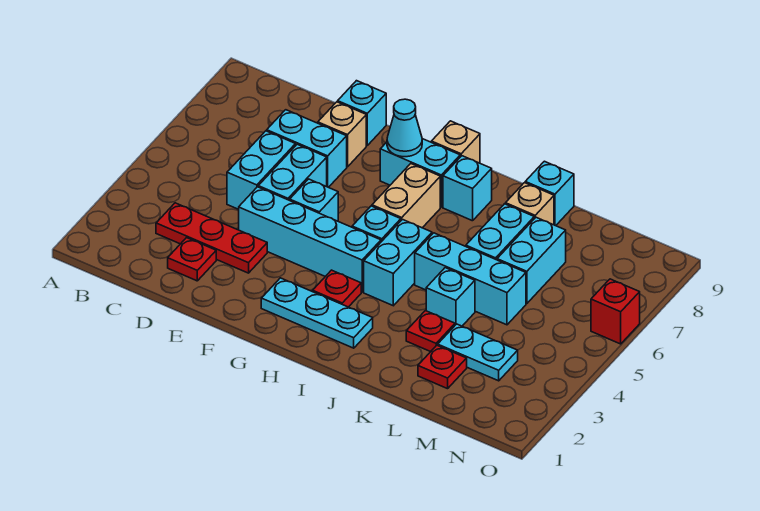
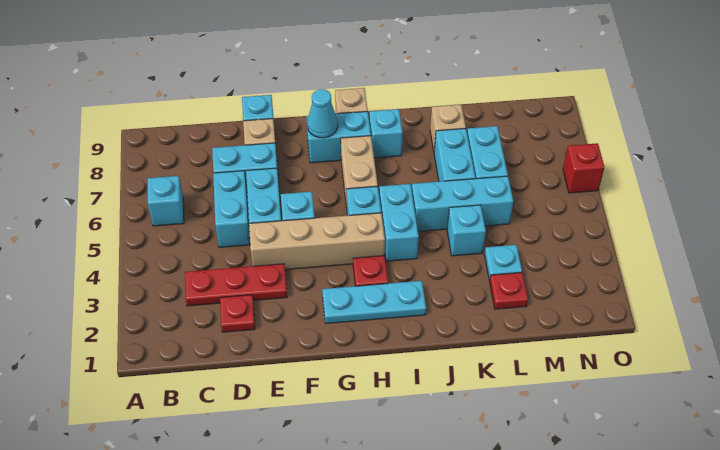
cyan 1x4 brick [239,187,381,292] -> tan 1x4 brick [249,213,385,270]
red 1x1 plate [406,311,455,352] -> none
cyan 1x1 brick [525,161,574,226] -> cyan 1x1 brick moved to [148,176,184,226]
cyan 1x2 plate [438,324,518,381] -> cyan 1x1 plate [484,245,522,281]

